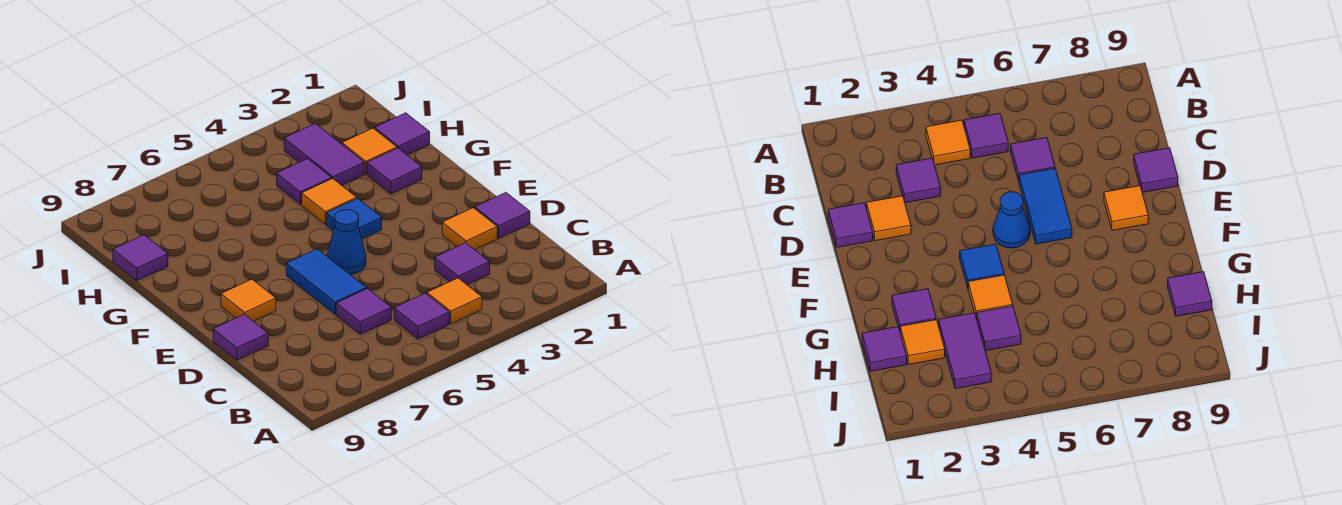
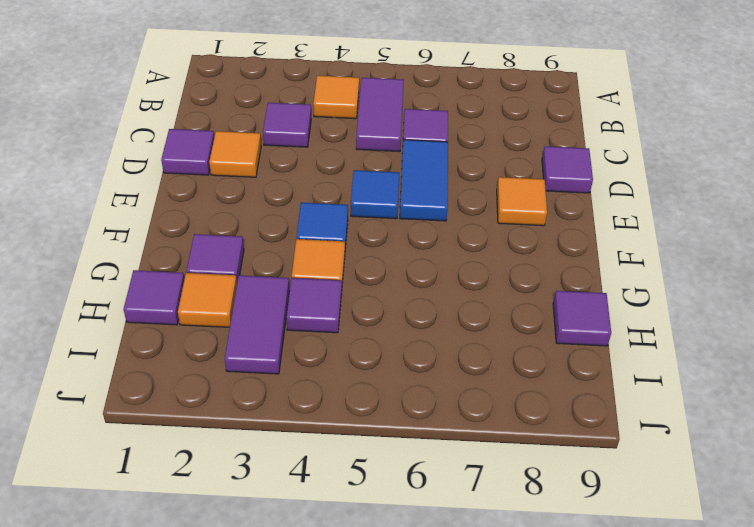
purple 1x1 tile [394,293,449,339] -> purple 1x2 tile [356,78,404,152]
blue 1x1 cone [327,210,366,274] -> blue 1x1 tile [351,170,399,219]

